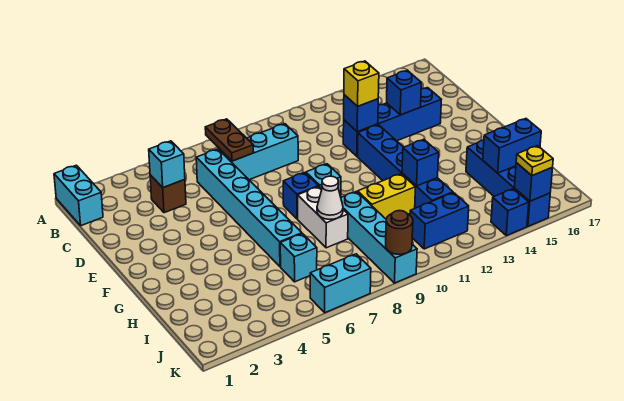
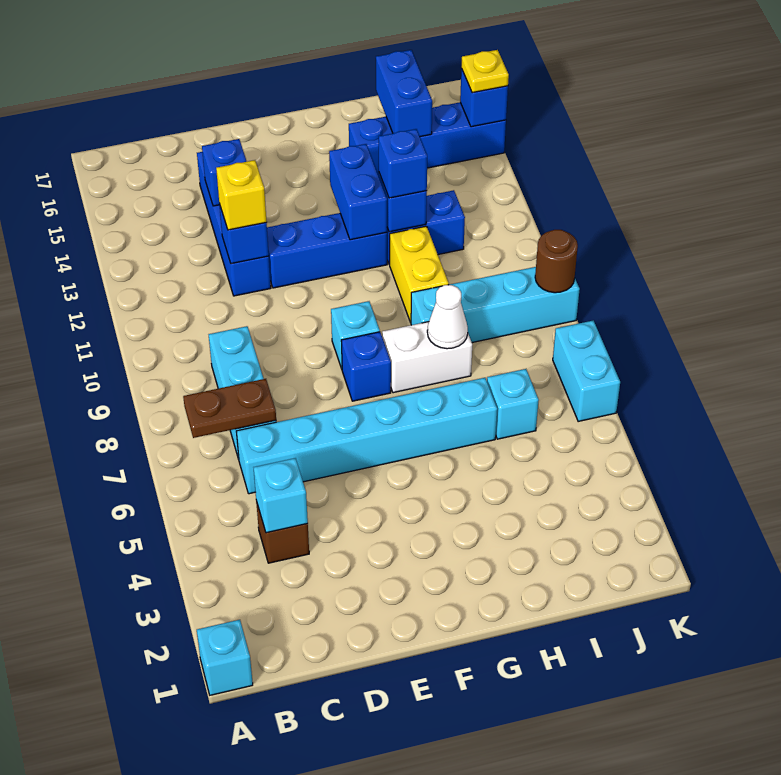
cyan 1x2 brick [54,165,103,226] -> cyan 1x1 brick [197,620,253,695]
blue 1x2 brick [410,193,469,249] -> blue 1x2 brick moved to [329,144,387,240]
blue 1x1 brick [491,189,529,236] -> blue 1x1 brick moved to [379,129,427,198]

